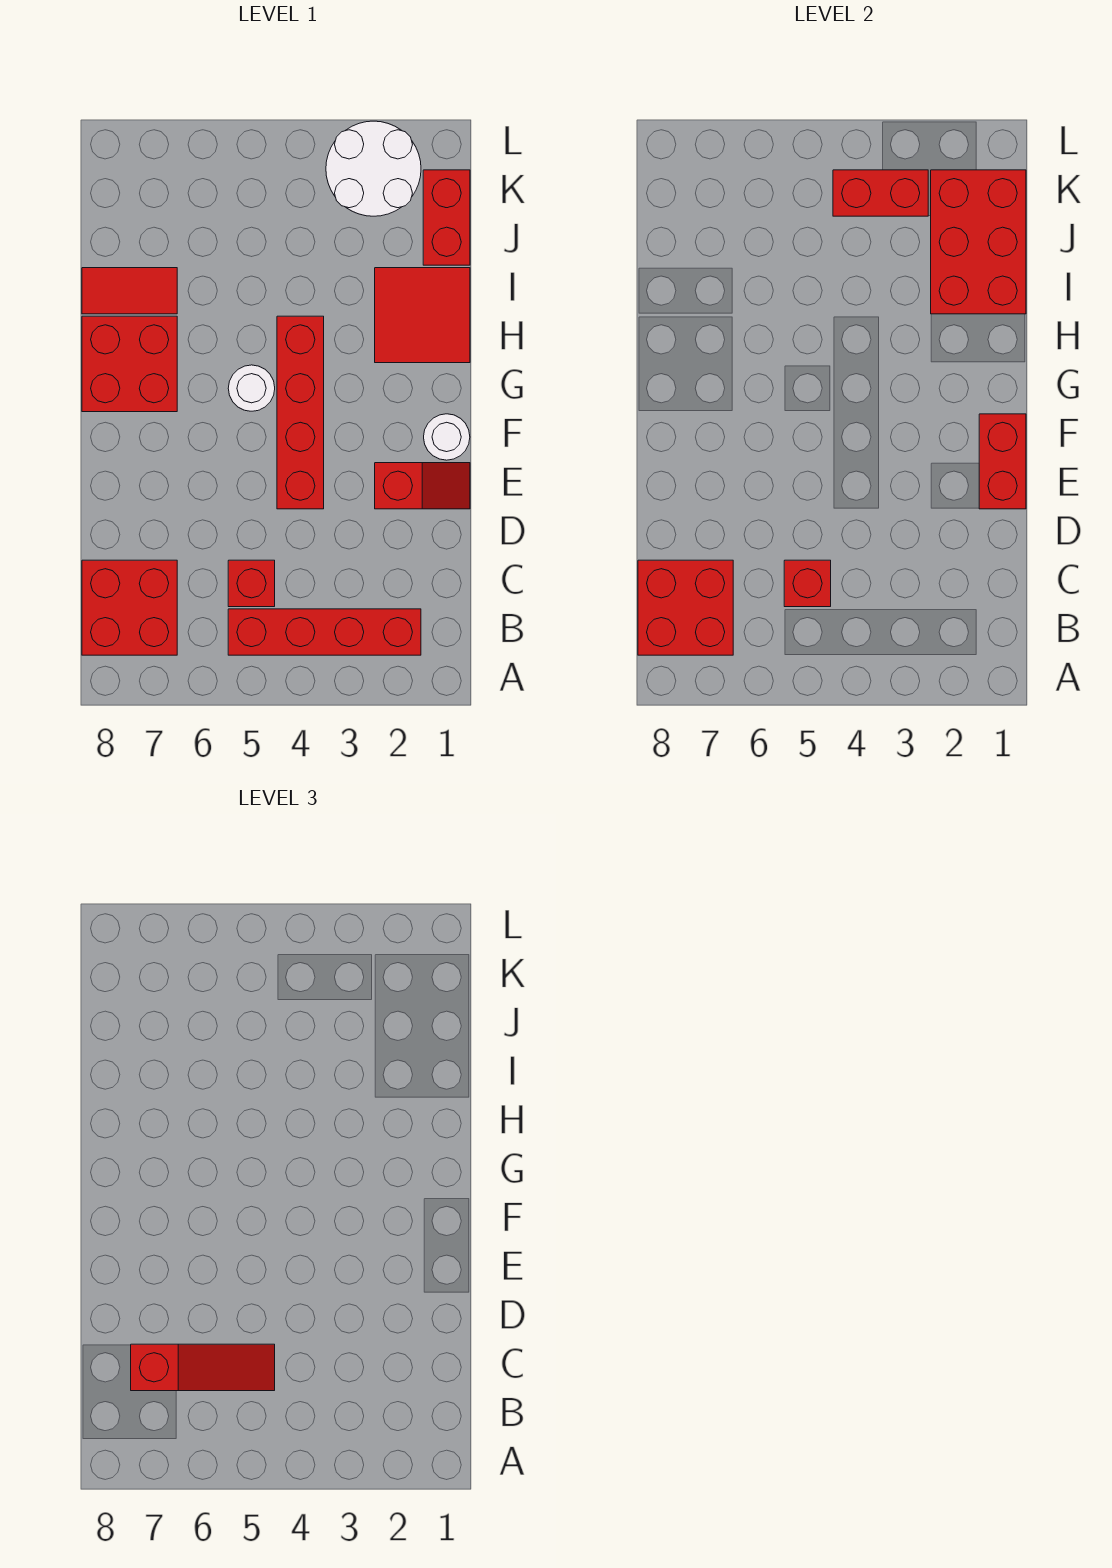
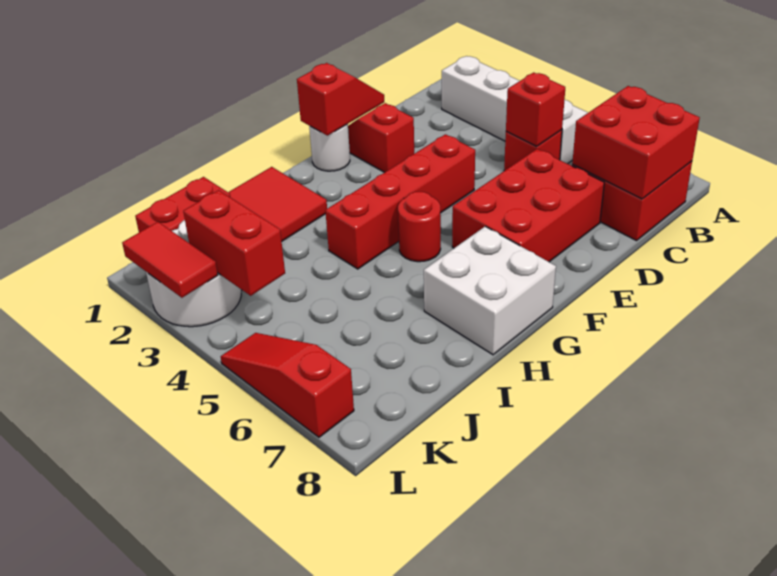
red 1x4 brick [228,609,421,655] -> white 1x4 brick [442,56,587,164]
red 1x3 slope [131,1344,275,1391] -> red 1x3 slope moved to [221,333,354,437]
red 1x2 brick [979,414,1026,509] -> red 1x2 slope [297,63,384,136]
white 1x1 round brick [228,365,275,411] -> red 1x1 round brick [398,192,441,262]
red 2x2 brick [82,316,177,412] -> white 2x2 brick [424,226,556,355]
red 2x3 brick [931,170,1026,314] -> red 2x3 brick moved to [452,149,604,262]
red 1x2 tile [82,268,177,314] -> red 1x2 tile moved to [122,222,218,298]

